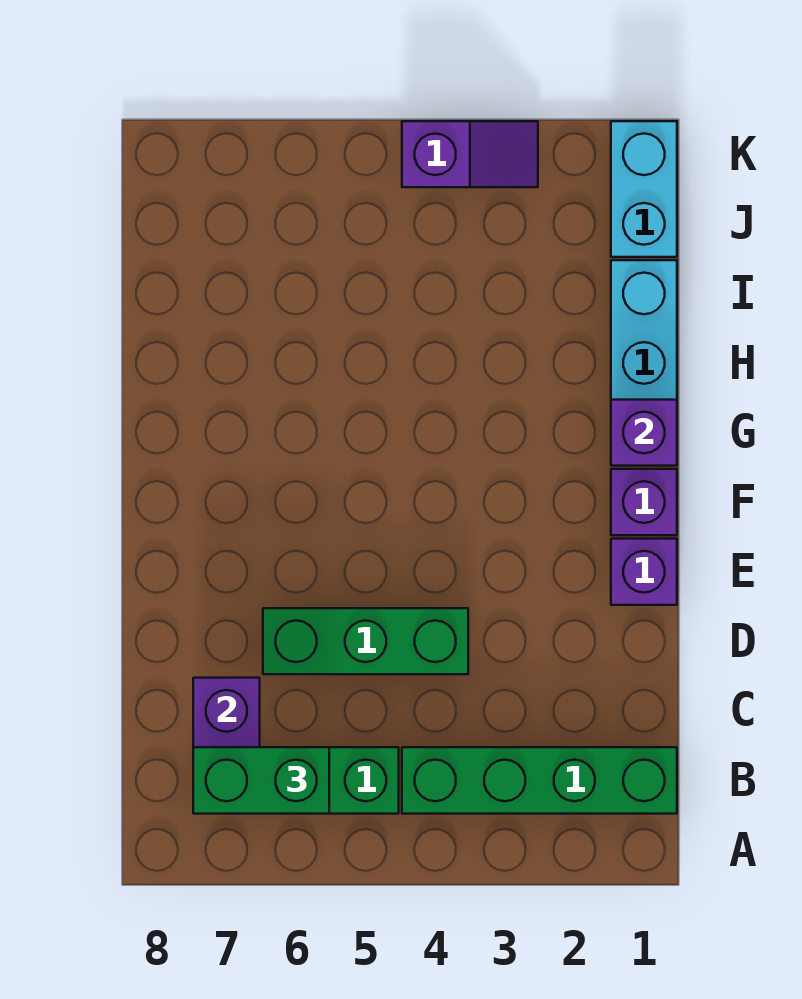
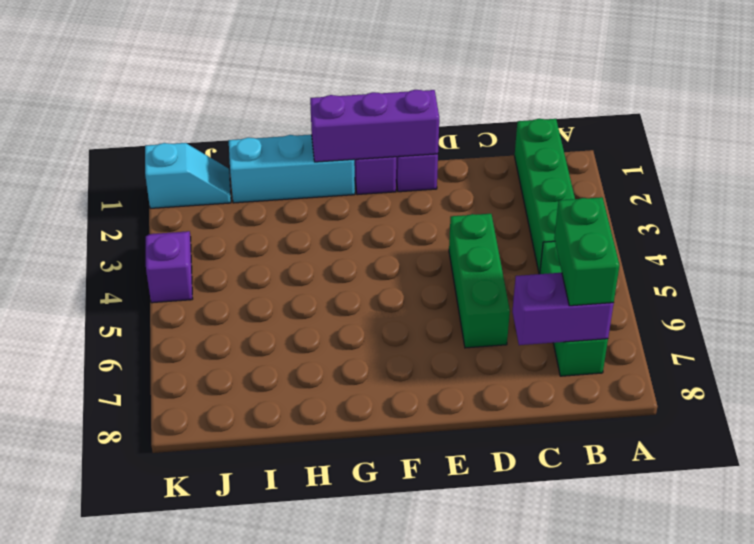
purple 1x1 brick [611,400,677,466] -> purple 1x3 brick [310,90,439,162]
cyan 1x2 brick [611,121,677,257] -> cyan 1x2 slope [145,143,231,208]

